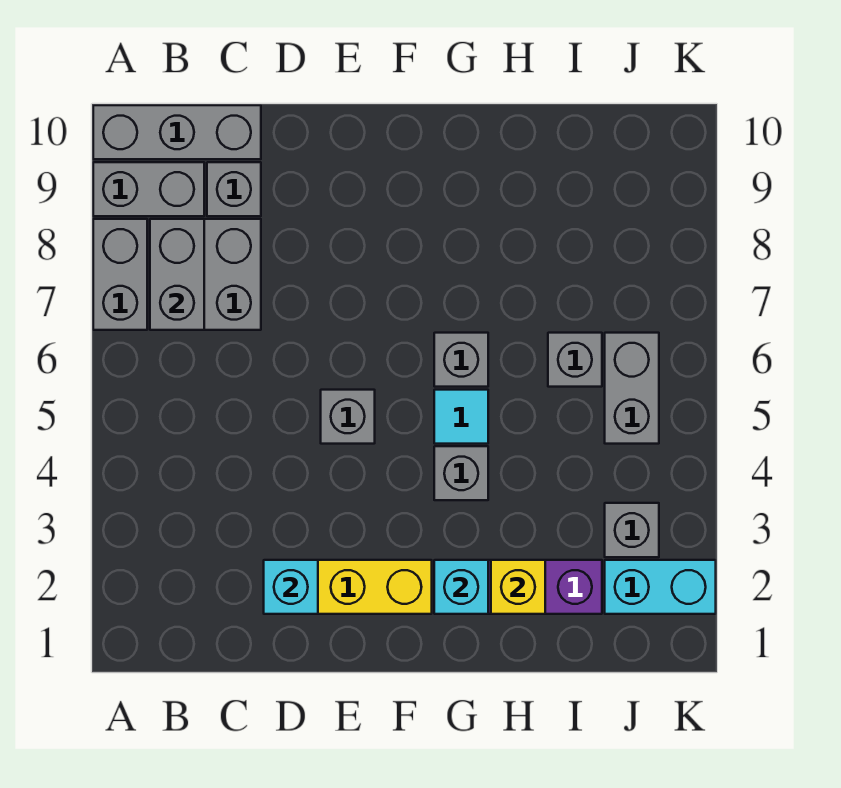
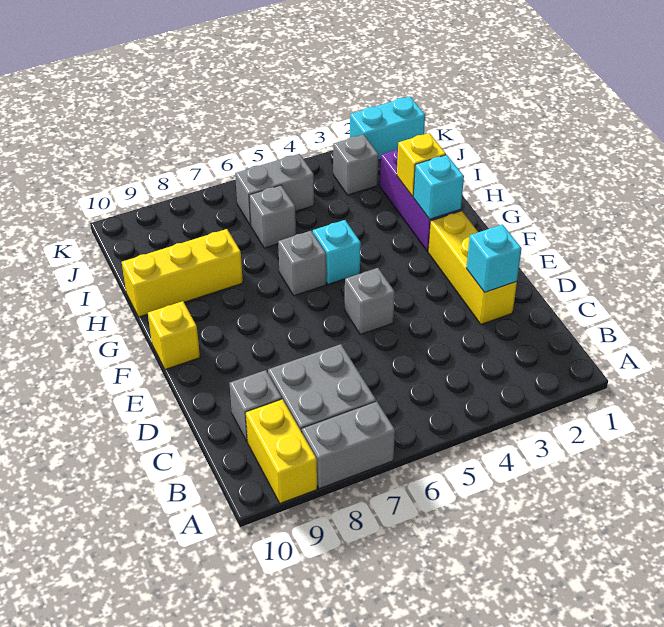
grey 1x2 brick [93,162,204,216] -> yellow 1x2 brick [245,399,317,503]
grey 1x3 brick [93,105,261,159] -> none
grey 1x2 brick [150,219,204,330] -> none
none -> yellow 1x1 brick [148,301,200,369]
grey 1x1 brick [434,446,488,500] -> none
cyan 1x1 tile [434,390,488,444] -> cyan 1x1 brick [313,220,361,284]
none -> yellow 1x3 brick [122,229,243,317]
cyan 1x2 brick [605,560,716,614] -> cyan 1x2 brick turned to [350,96,425,160]

